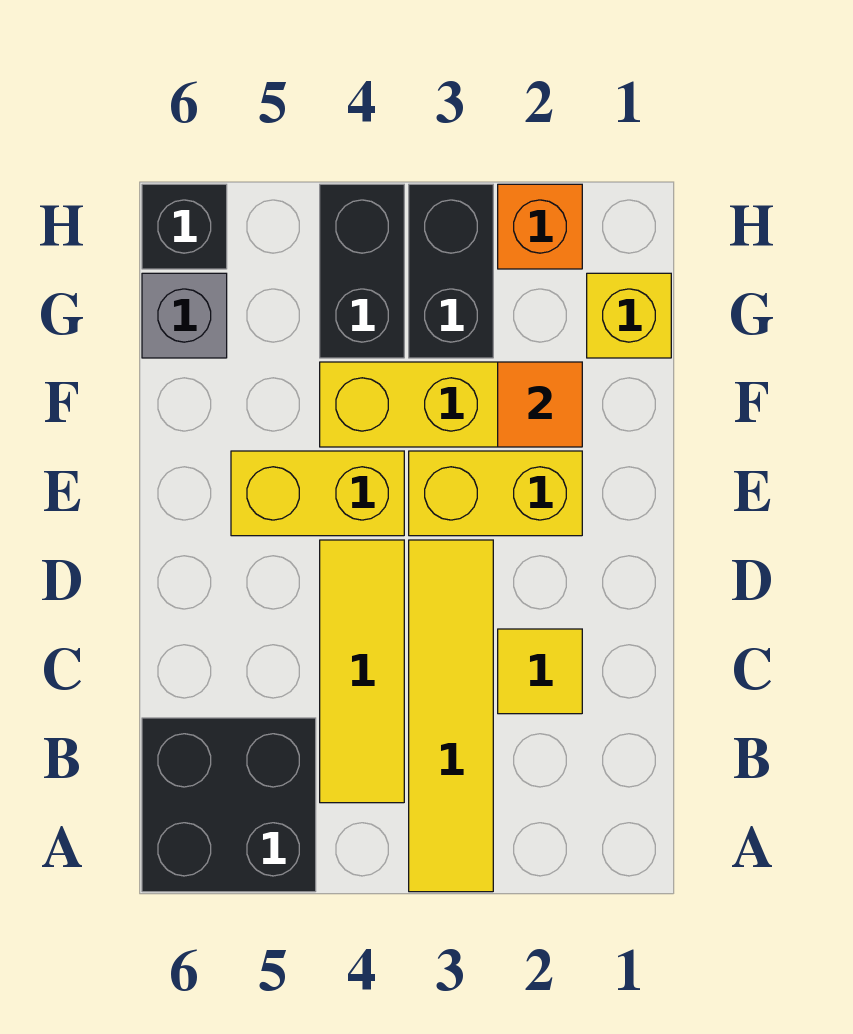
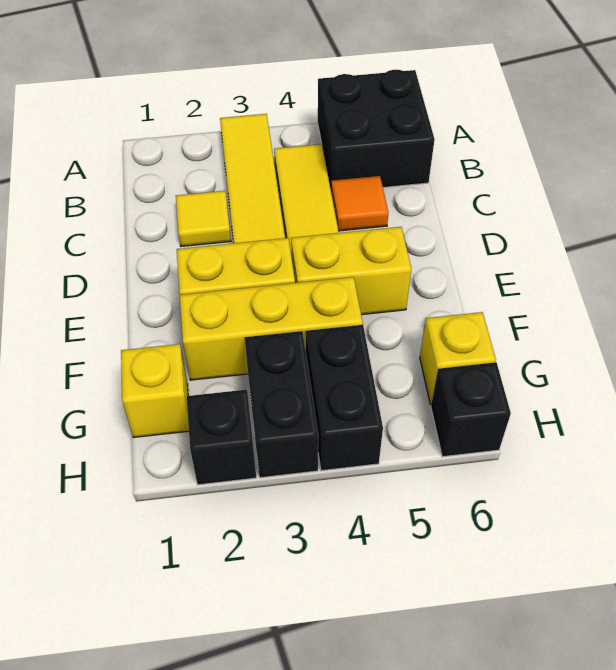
orange 1x1 tile [498,362,582,447] -> orange 1x1 tile moved to [331,176,388,231]
grey 1x1 brick [142,273,227,358] -> yellow 1x1 brick [420,312,496,404]
orange 1x1 brick [498,184,582,269] -> black 1x1 brick [187,390,256,485]

